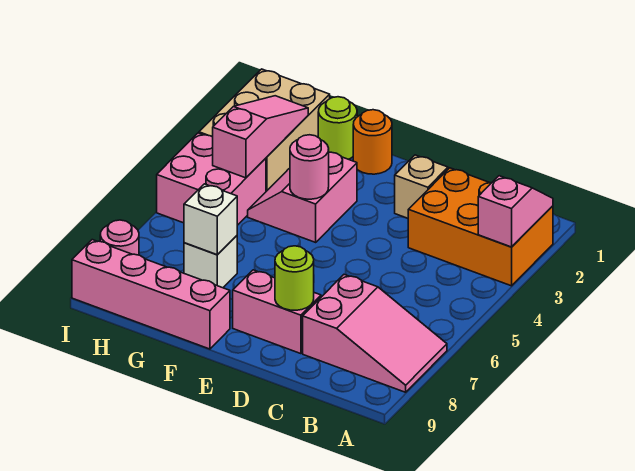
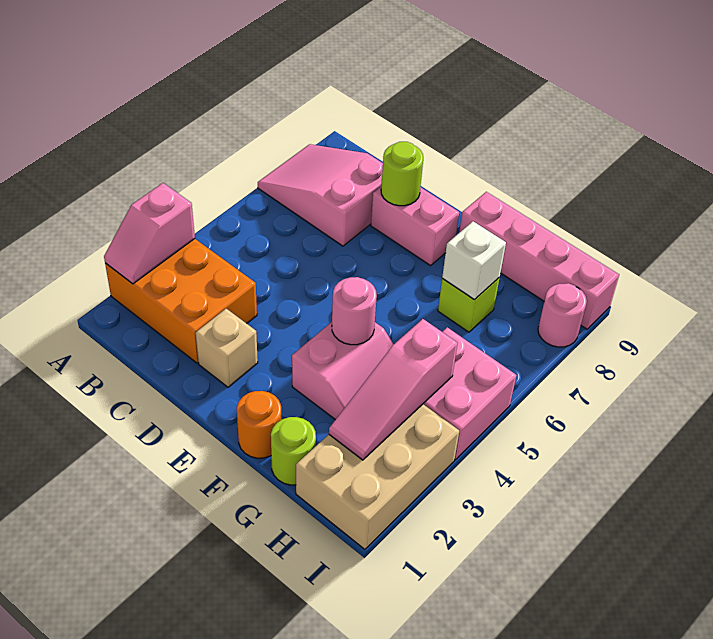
white 1x1 brick [184,236,237,288] -> lime 1x1 brick [438,277,500,332]

